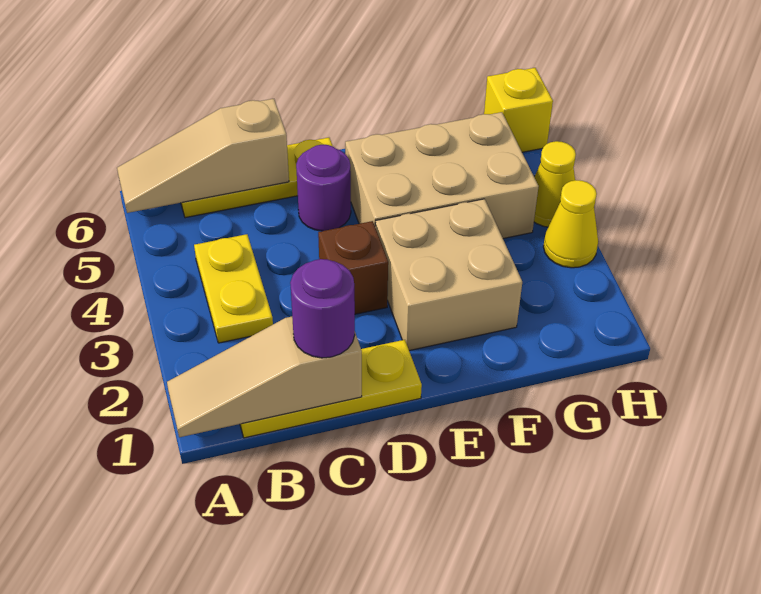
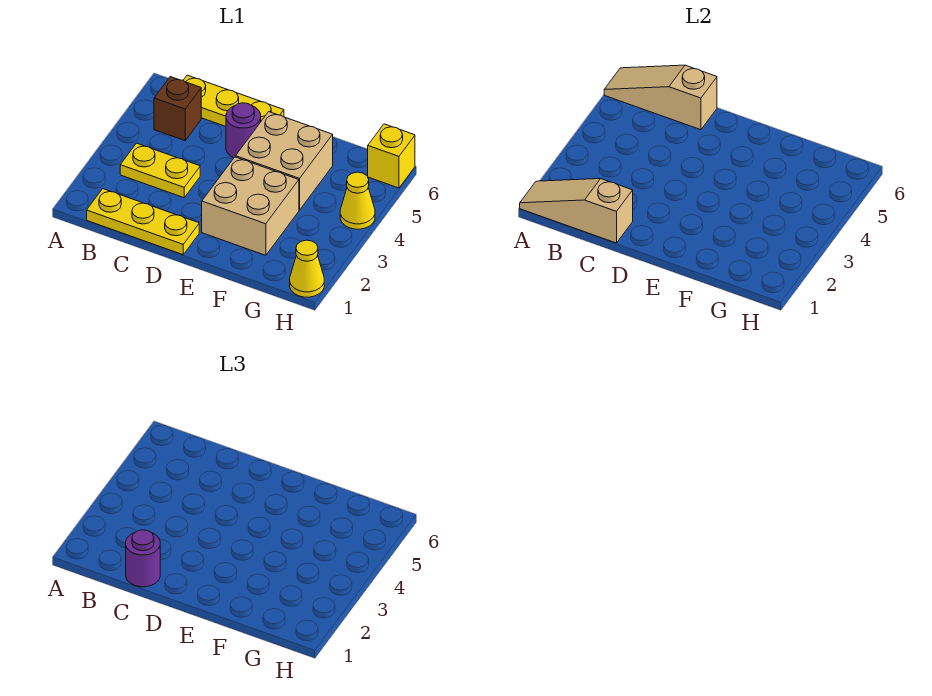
yellow 1x2 plate [194,234,273,343] -> yellow 1x2 plate turned to [120,143,200,198]
brown 1x1 brick [318,221,388,314] -> brown 1x1 brick moved to [154,77,201,141]
tan 2x3 brick [345,112,539,239] -> tan 2x2 brick [236,112,333,210]
yellow 1x1 cone [543,180,598,268] -> yellow 1x1 cone moved to [290,240,324,297]

